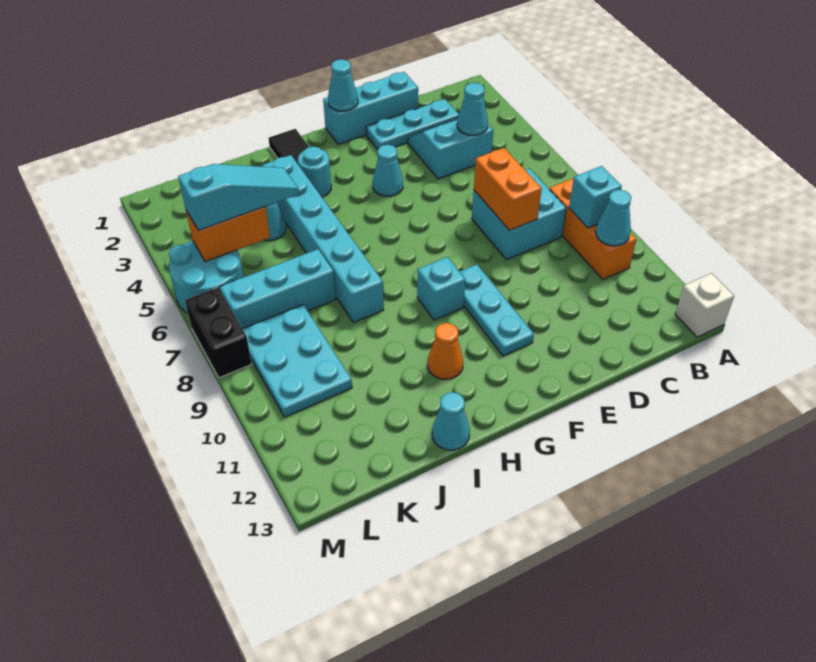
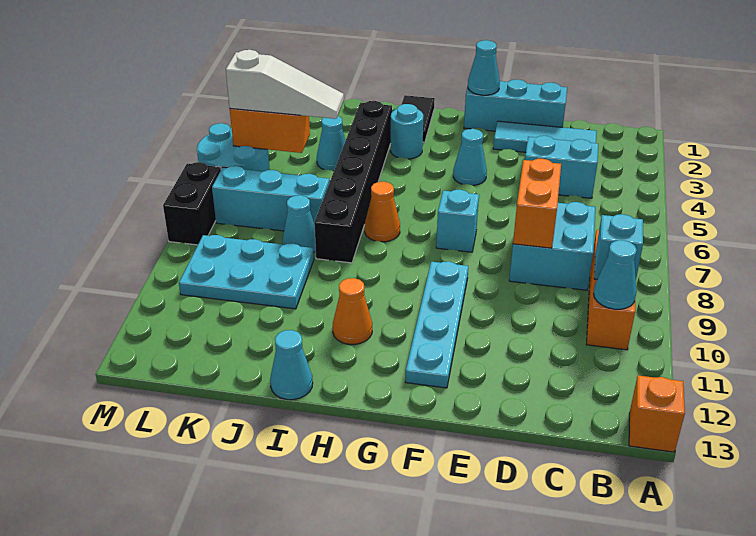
white 1x1 brick [675,273,734,337] -> orange 1x1 brick [629,375,685,452]
cyan 1x3 plate [366,99,459,149] -> cyan 1x3 tile [493,121,597,152]
cyan 1x1 cone [457,83,488,135] -> cyan 1x1 cone moved to [282,195,316,252]
cyan 1x3 plate [459,265,534,356] -> cyan 1x4 plate [405,261,468,388]
cyan 1x1 brick [417,257,465,320] -> cyan 1x1 brick moved to [436,190,479,252]
none -> orange 1x1 cone [365,182,400,242]
cyan 1x6 brick [262,155,384,323] -> black 1x6 brick [314,101,392,263]
cyan 1x3 slope [178,164,299,230] -> white 1x3 slope [226,50,344,119]
cyan 2x3 plate [243,305,352,417] -> cyan 2x3 plate turned to [179,235,314,309]

